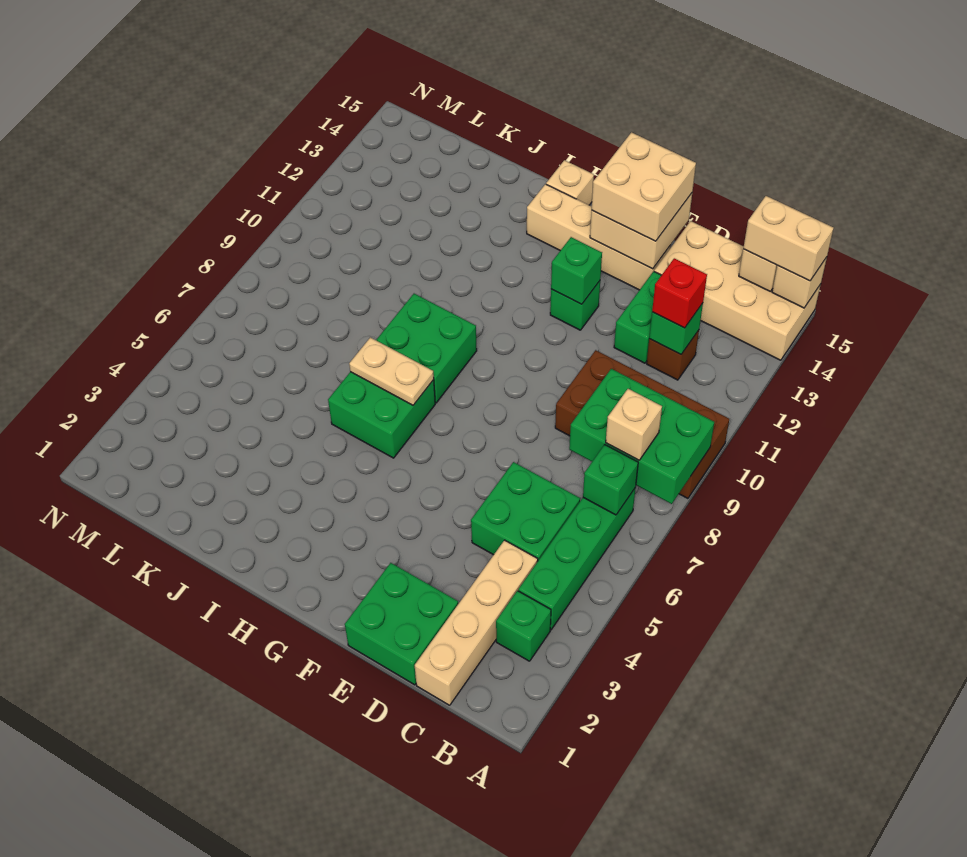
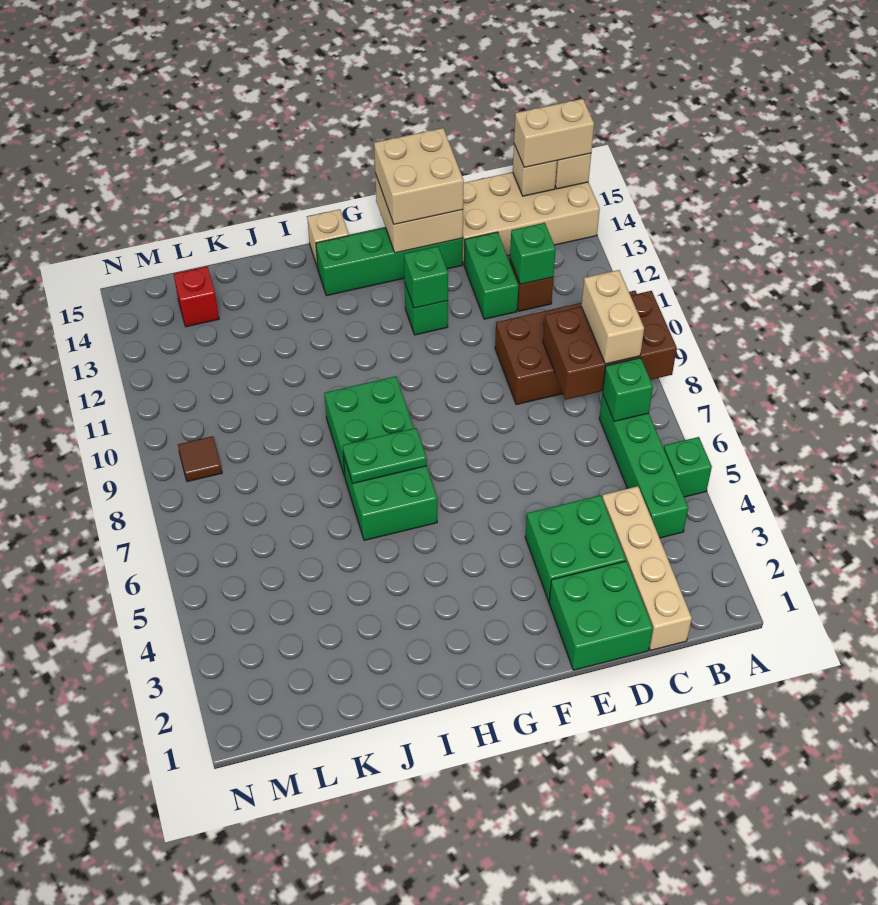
green 2x3 brick [569,369,714,504] -> brown 2x3 brick [543,291,677,400]
green 1x1 brick [496,591,551,661] -> green 1x1 brick moved to [664,437,712,497]
tan 1x1 brick [606,389,662,460] -> tan 1x2 brick [581,270,644,364]
green 2x2 brick [471,462,580,560] -> green 2x2 brick moved to [525,495,626,601]
red 1x1 brick [652,258,707,328] -> red 1x1 brick moved to [174,266,219,327]
tan 1x4 brick [527,184,671,290] -> green 1x4 brick [316,228,463,296]
tan 1x2 plate [349,337,434,405] -> green 1x2 plate [343,428,427,483]
none -> brown 1x1 tile [178,436,222,482]

